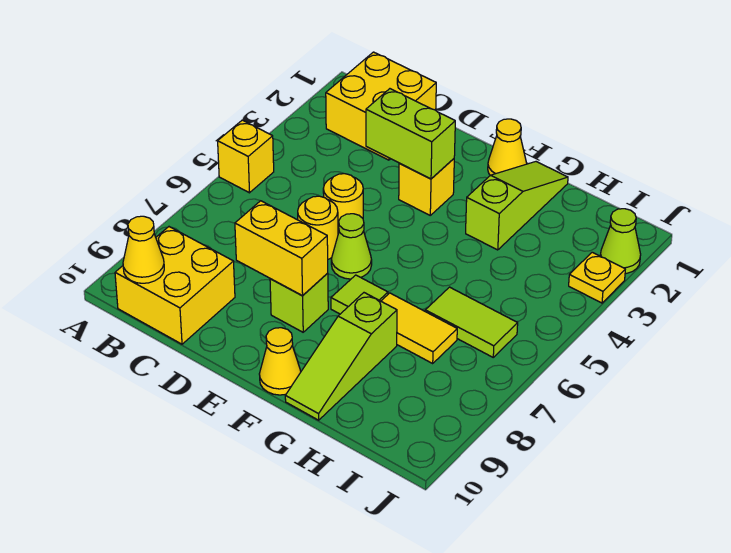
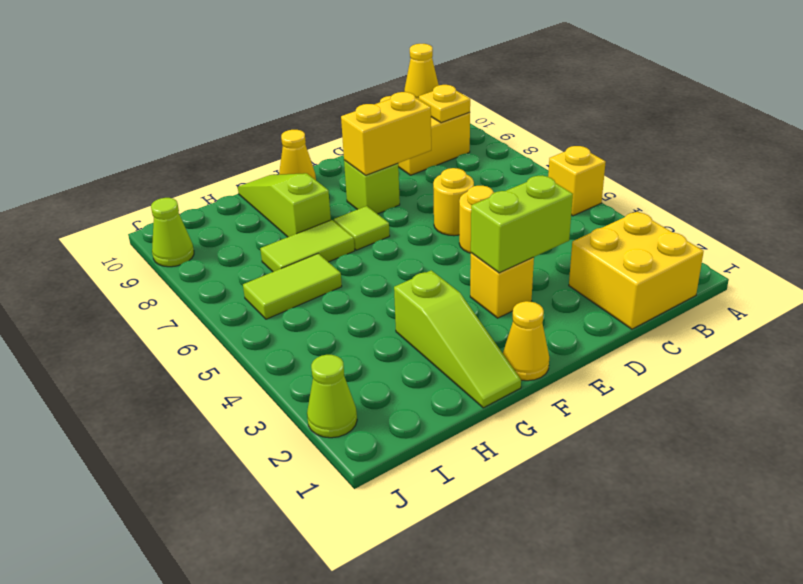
lime 1x1 cone [331,214,372,279] -> lime 1x1 cone moved to [151,198,194,267]
yellow 1x2 tile [381,293,457,363] -> lime 1x2 tile [260,220,355,272]
yellow 1x1 plate [569,252,625,303] -> yellow 1x1 plate moved to [419,85,470,123]

